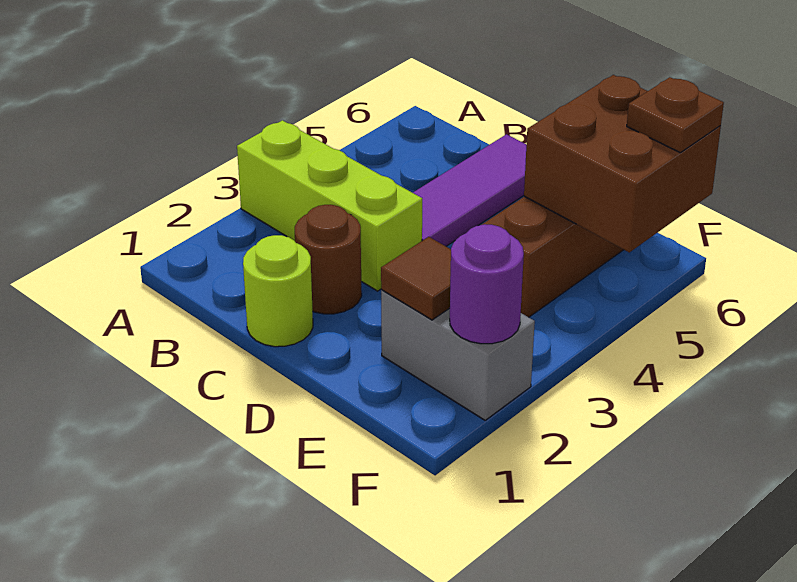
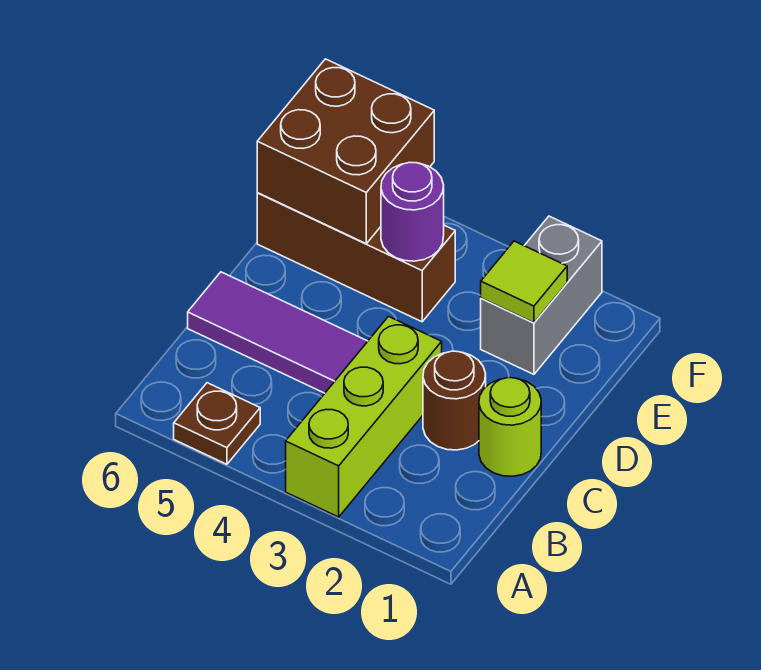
brown 1x1 tile [381,237,451,320] -> lime 1x1 tile [481,241,567,323]
purple 1x1 round brick [450,224,524,344] -> purple 1x1 round brick moved to [381,162,444,261]
brown 1x1 plate [627,77,724,153] -> brown 1x1 plate moved to [174,383,260,464]

